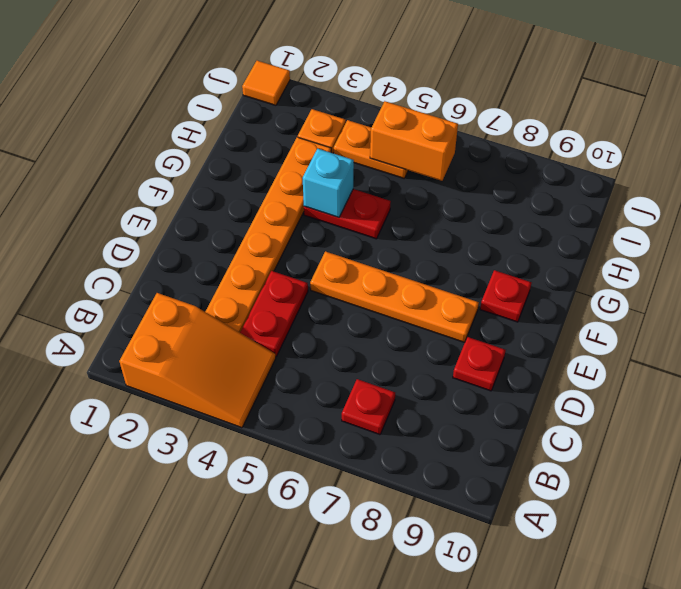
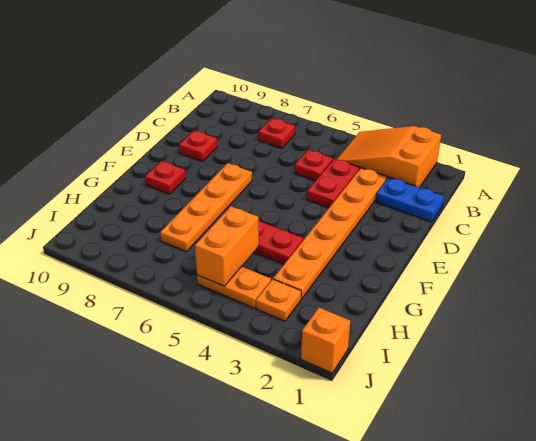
none -> blue 1x2 plate [376,177,444,222]
none -> red 1x1 plate [295,150,333,181]
orange 1x4 plate [310,251,479,342] -> orange 1x4 plate turned to [160,163,252,252]
cyan 1x1 brick [303,149,354,217] -> none
orange 1x2 brick [370,101,458,181] -> orange 1x2 brick turned to [195,206,259,286]
orange 1x1 tile [242,61,290,105] -> orange 1x1 brick [301,308,350,373]

